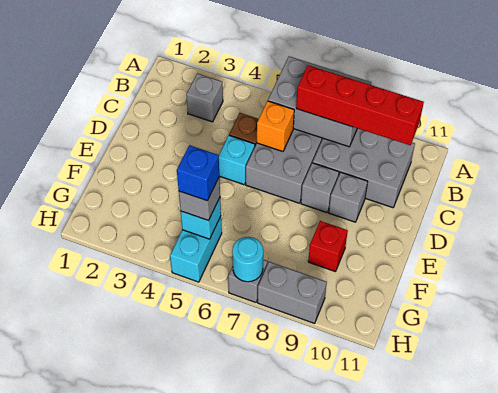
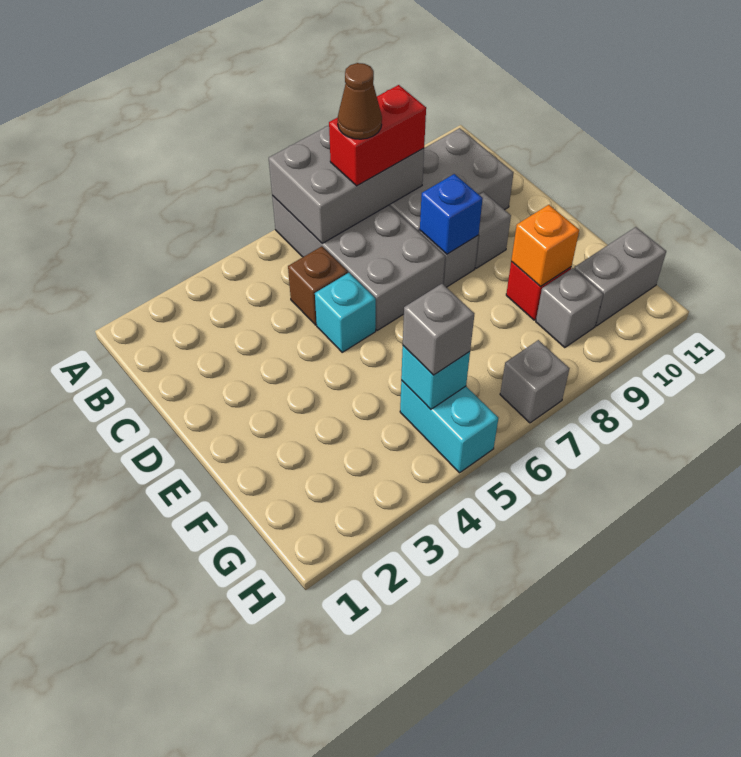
grey 1x1 brick [186,74,223,122] -> grey 1x1 brick moved to [536,268,603,348]
red 1x4 brick [296,65,424,145] -> red 1x2 brick [329,85,426,186]
none -> brown 1x1 cone [338,63,382,139]
orange 1x1 brick [257,101,294,151] -> orange 1x1 brick moved to [511,205,579,287]
blue 1x1 brick [177,145,219,201] -> blue 1x1 brick moved to [420,174,483,254]
cyan 1x1 round brick [232,237,263,282] -> none
grey 1x2 brick [258,262,327,323] -> grey 1x2 brick moved to [574,227,666,326]

